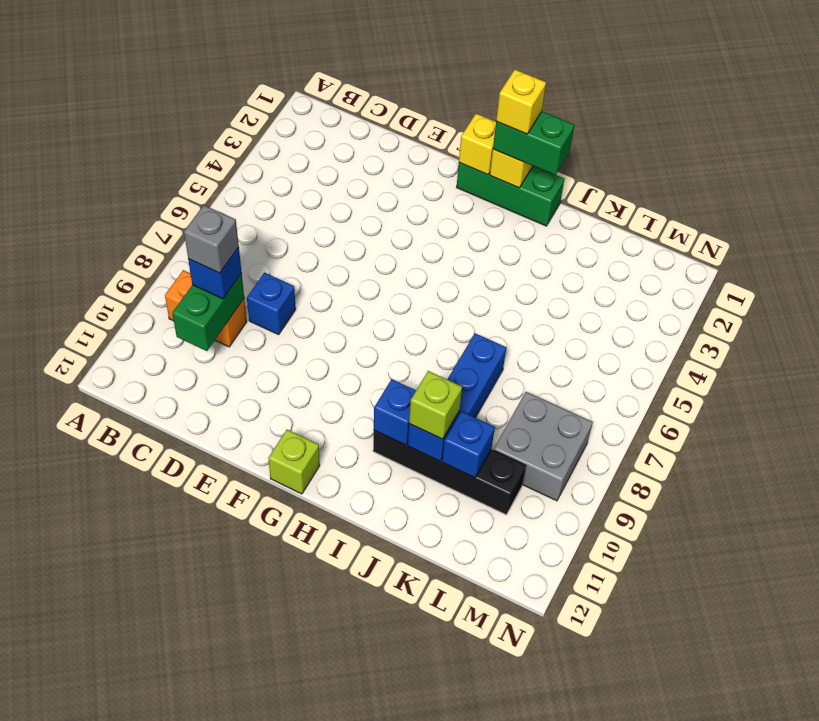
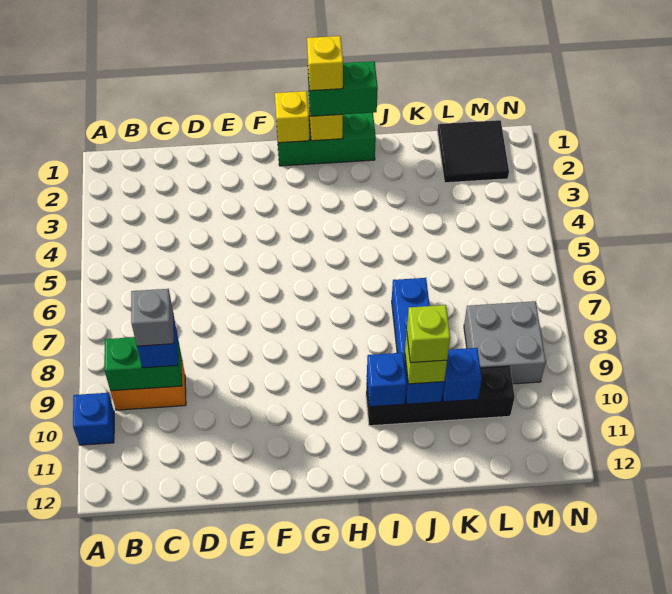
green 1x2 brick [172,274,244,351] -> green 1x2 brick turned to [104,335,182,391]
blue 1x1 brick [247,273,296,335] -> blue 1x1 brick moved to [73,393,114,445]
lime 1x1 brick [268,430,320,494] -> lime 1x1 brick moved to [407,305,450,363]
none -> black 2x2 tile [438,120,509,183]

